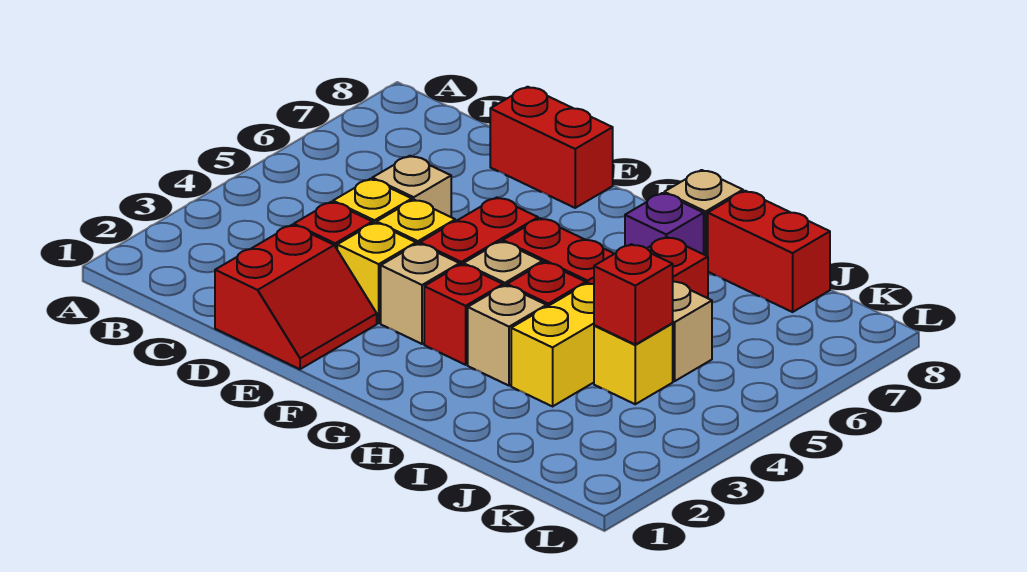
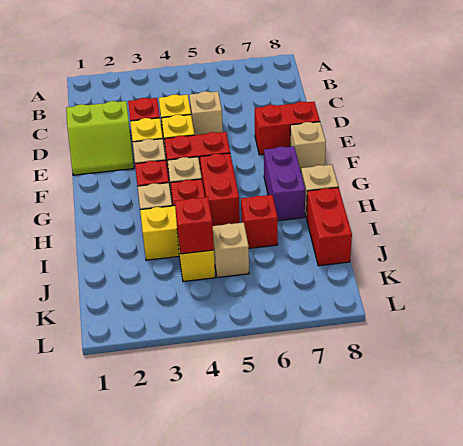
red 2x2 slope [215,225,377,369] -> lime 2x2 slope [66,101,134,175]
red 1x2 brick [490,87,613,208] -> red 1x2 brick turned to [255,101,320,155]
none -> tan 1x1 brick [290,122,326,171]
purple 1x1 brick [625,193,704,254] -> purple 1x2 brick [264,146,305,221]

